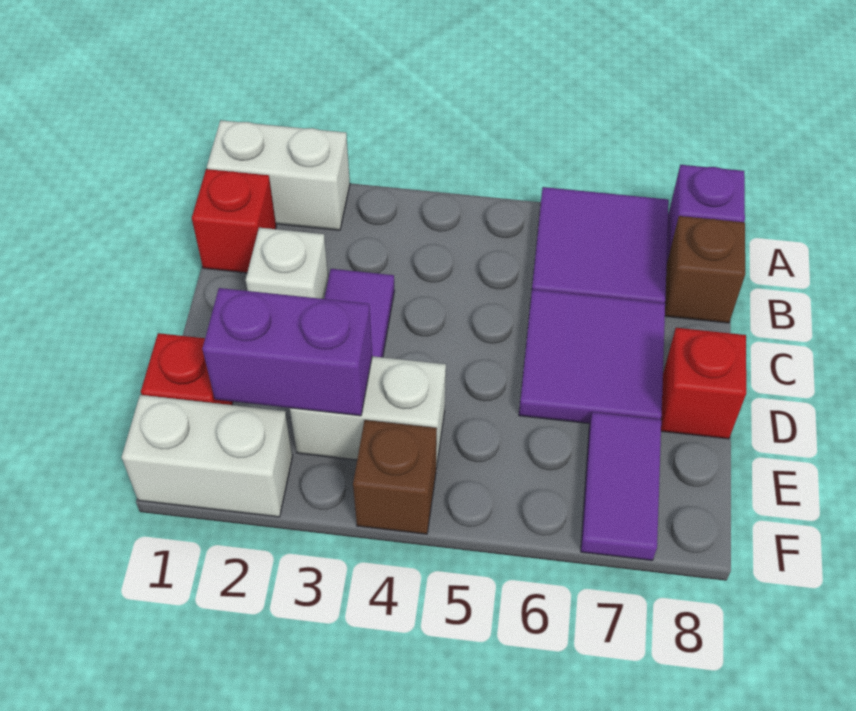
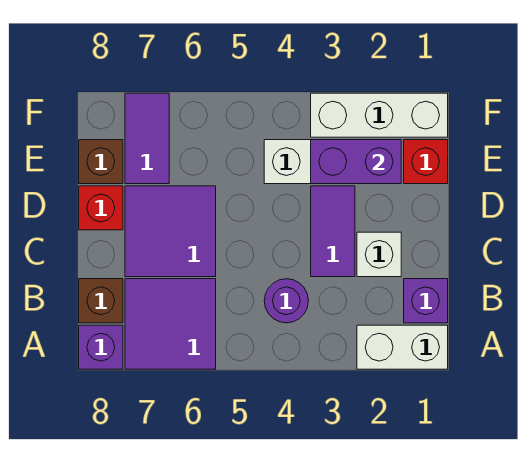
red 1x1 brick [192,169,276,273] -> purple 1x1 brick [404,279,448,323]
none -> purple 1x1 round brick [264,279,308,323]
white 1x2 brick [122,395,293,517] -> white 1x3 brick [311,93,448,137]
brown 1x1 brick [353,420,437,534] -> brown 1x1 brick moved to [79,140,123,184]

